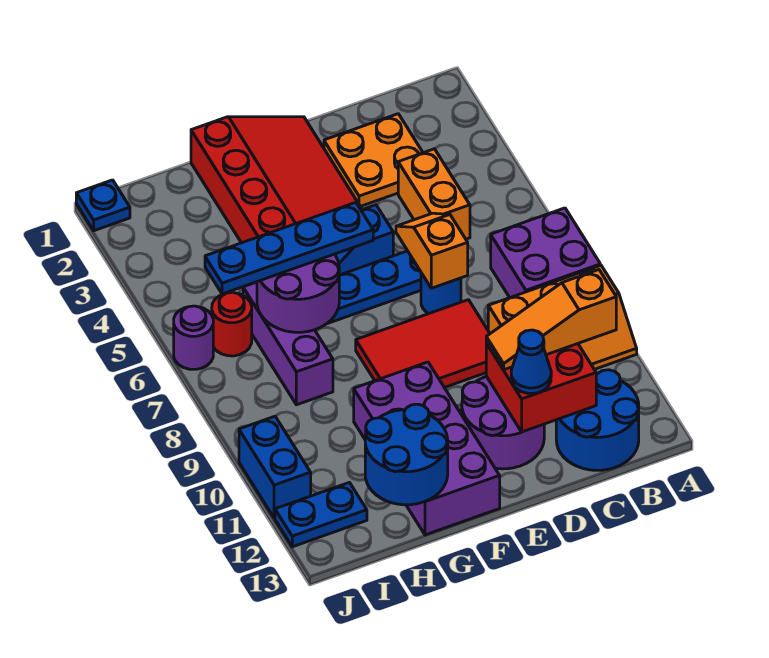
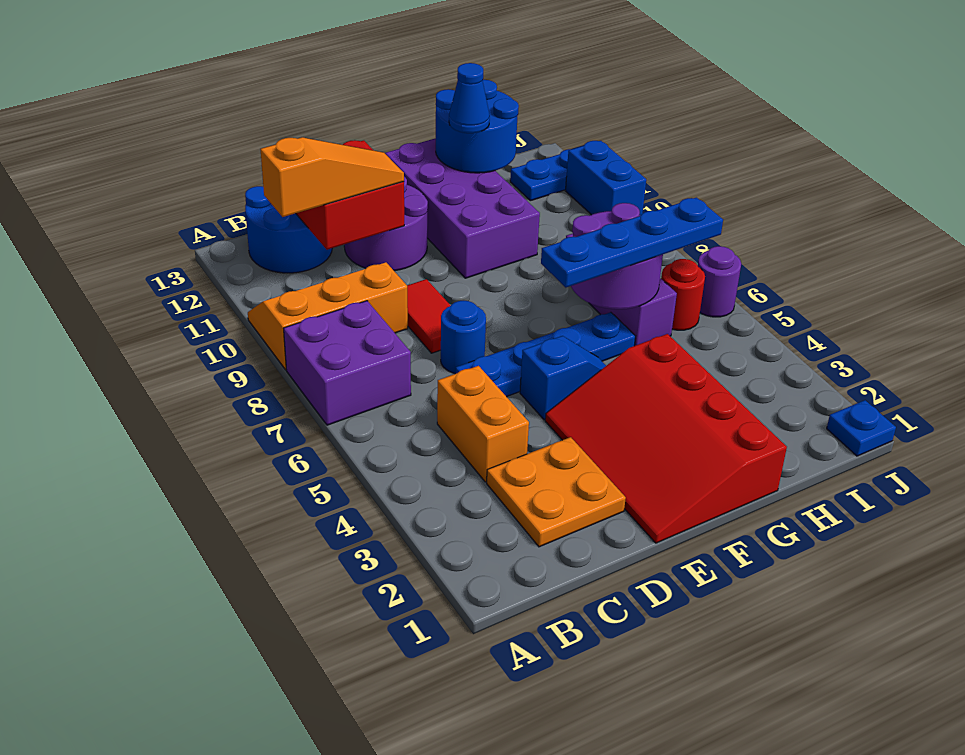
orange 1x2 slope [396,213,468,288] -> none
red 2x3 tile [356,300,490,388] -> red 1x2 tile [407,279,451,353]
blue 1x1 cone [511,330,551,394] -> blue 1x1 cone moved to [449,63,490,133]

